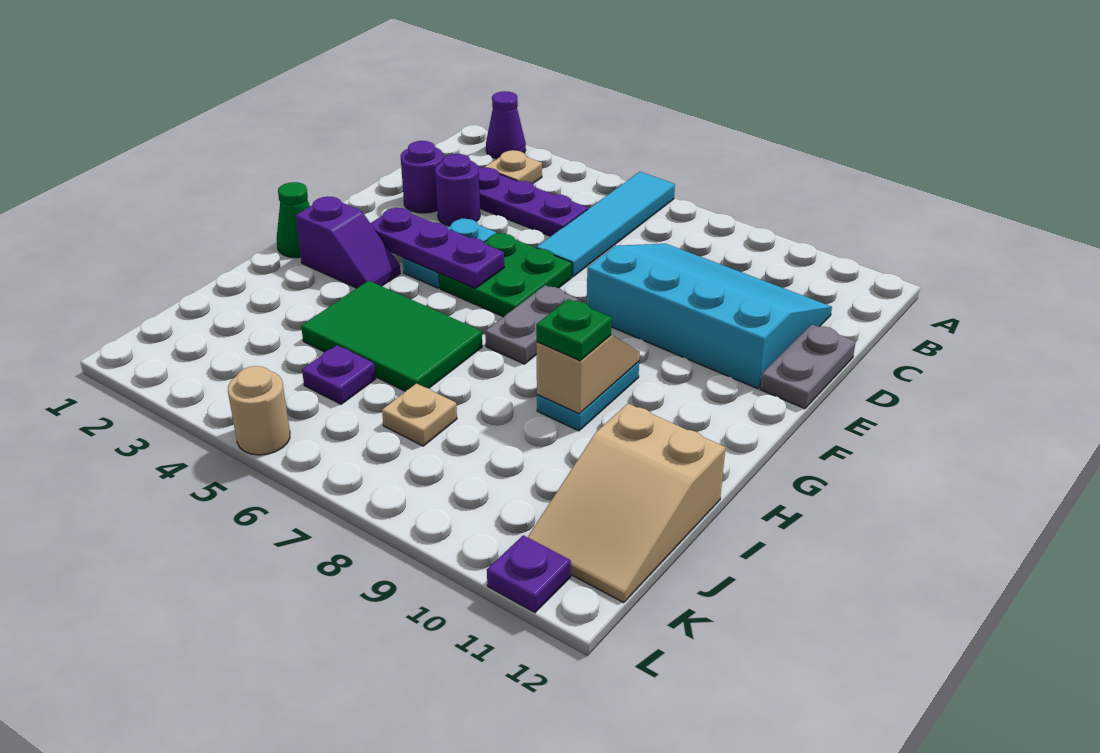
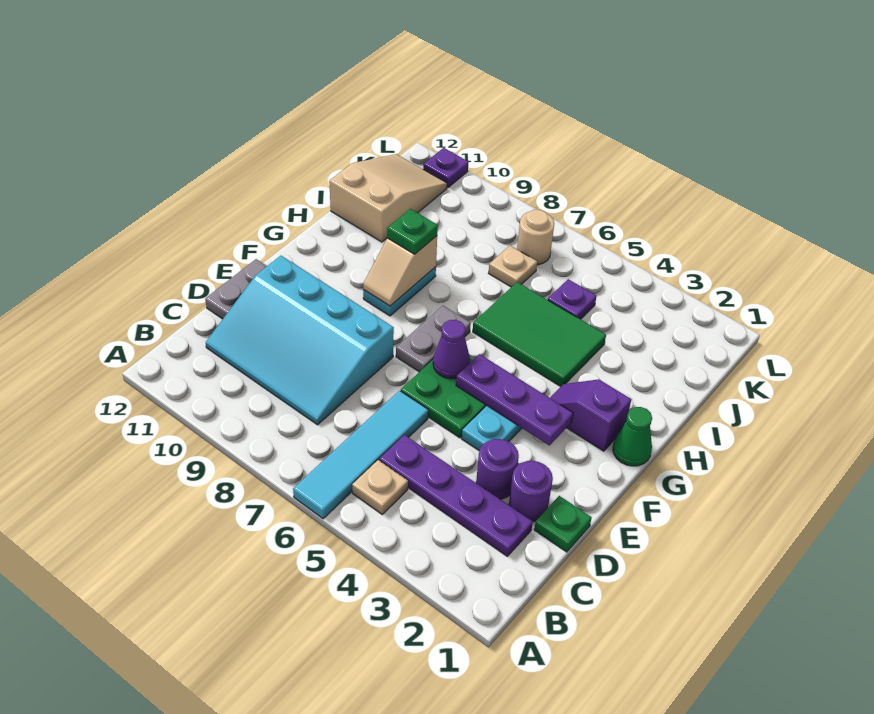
purple 1x1 cone [486,91,526,159] -> purple 1x1 cone moved to [433,320,470,379]
tan 1x1 plate [484,150,542,184] -> tan 1x1 plate moved to [352,460,408,514]
none -> green 1x1 plate [534,496,592,552]
tan 1x1 round brick [228,366,290,455] -> tan 1x1 round brick moved to [517,210,554,265]

